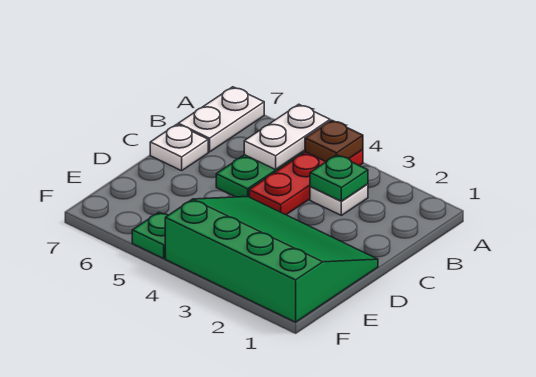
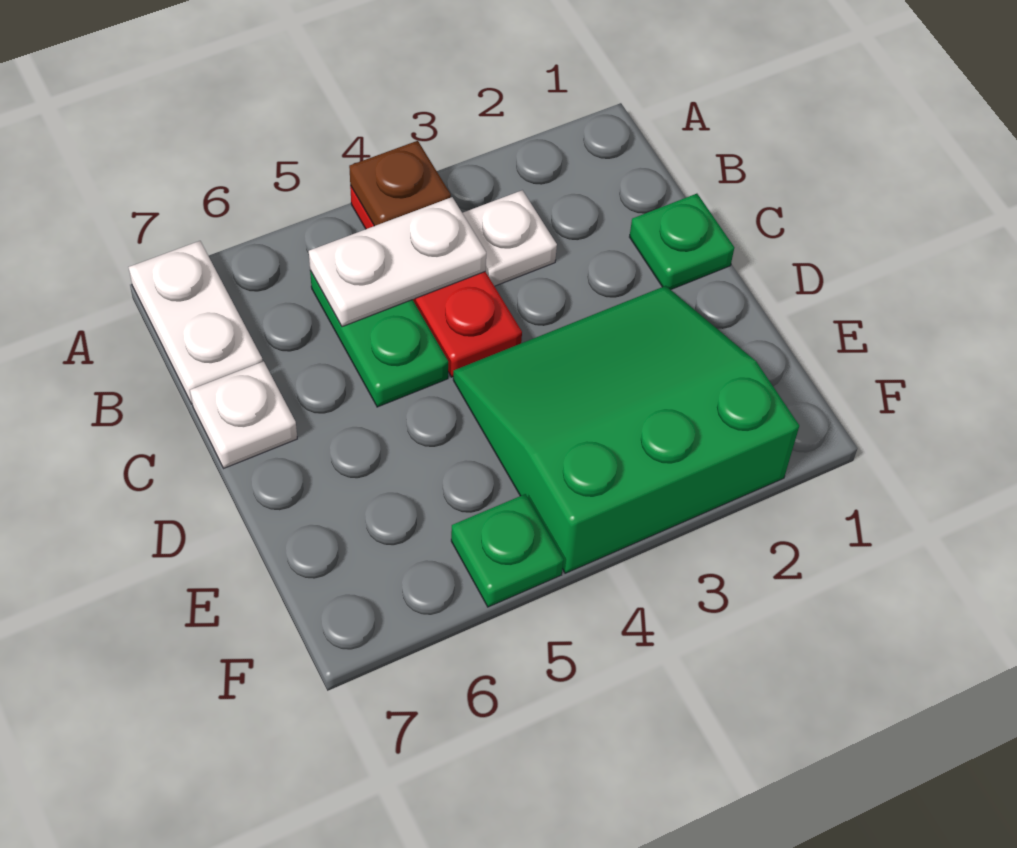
white 1x2 plate [244,104,330,170] -> white 1x2 plate turned to [309,197,486,327]
green 1x1 plate [310,155,368,201] -> green 1x1 plate moved to [630,194,734,290]
green 3x4 slope [165,197,378,322] -> green 3x3 slope [453,286,799,573]

